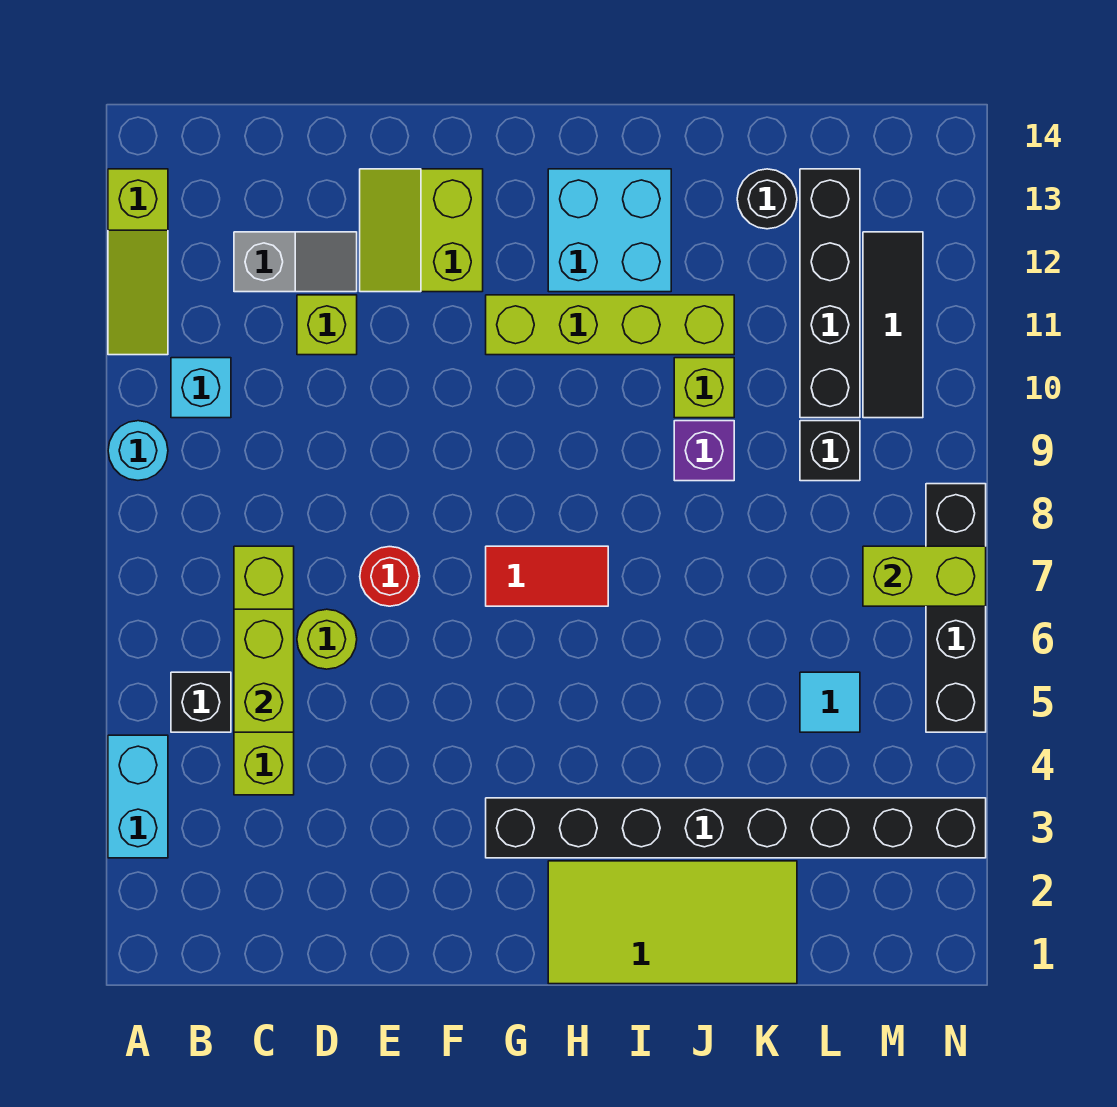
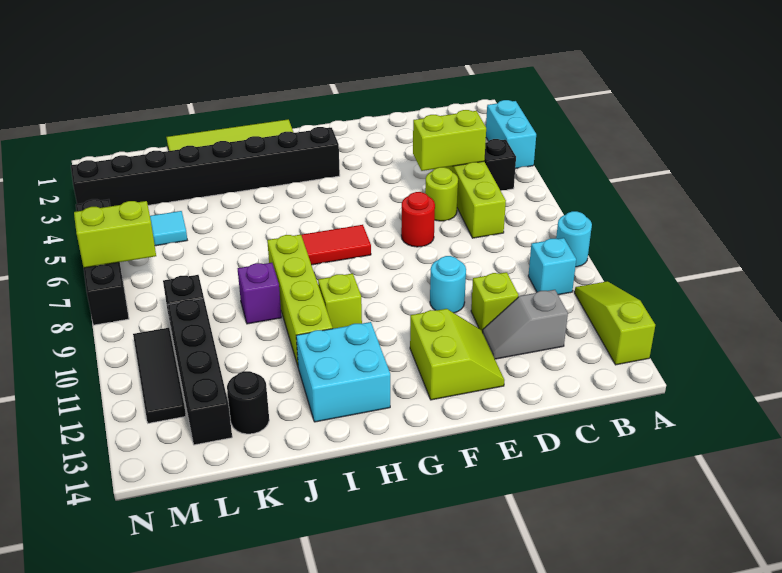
lime 1x2 brick [234,609,294,732] -> lime 1x2 brick turned to [413,110,486,171]
none -> cyan 1x1 round brick [430,256,466,313]
lime 1x4 brick [486,295,734,355] -> lime 1x4 brick turned to [267,235,333,366]
lime 1x1 brick [674,358,734,418] -> lime 1x1 brick moved to [318,273,362,329]

